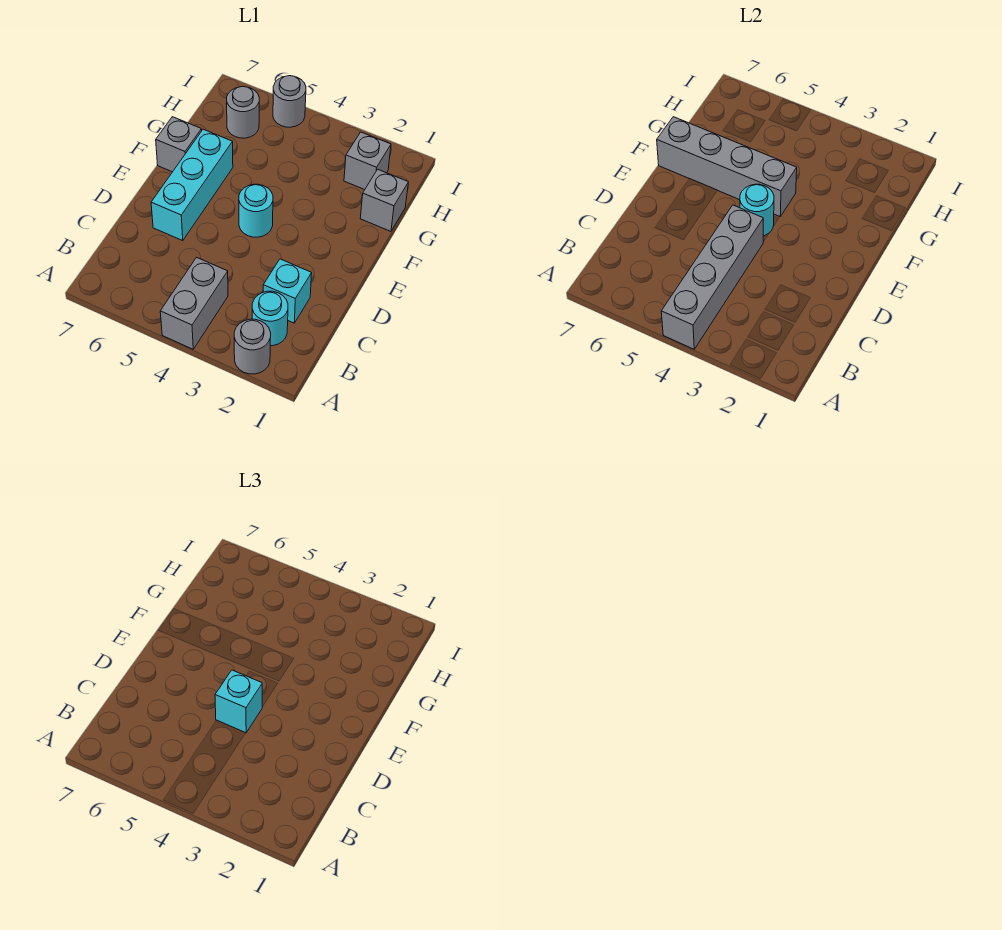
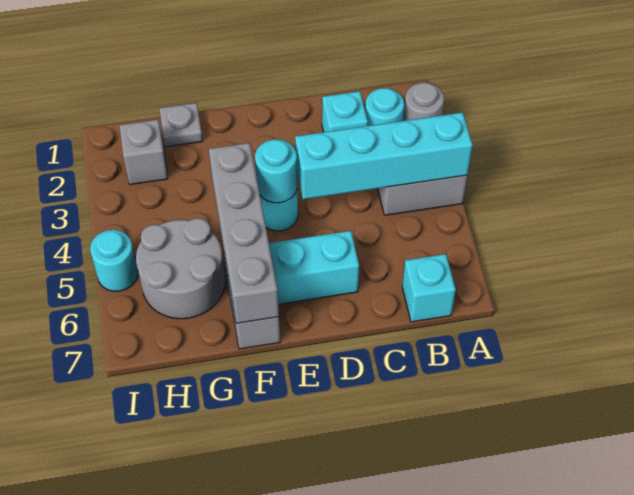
grey 1x4 brick [661,205,764,349] -> cyan 1x4 brick [295,112,473,199]
cyan 1x1 brick [215,670,263,733] -> cyan 1x1 brick moved to [402,254,456,322]
grey 1x1 brick [360,169,408,231] -> grey 1x1 plate [159,103,203,147]
grey 1x1 round brick [227,86,259,138] -> grey 2x2 round brick [136,218,225,319]
grey 1x1 round brick [273,76,306,127] -> cyan 1x1 round brick [90,230,138,291]

